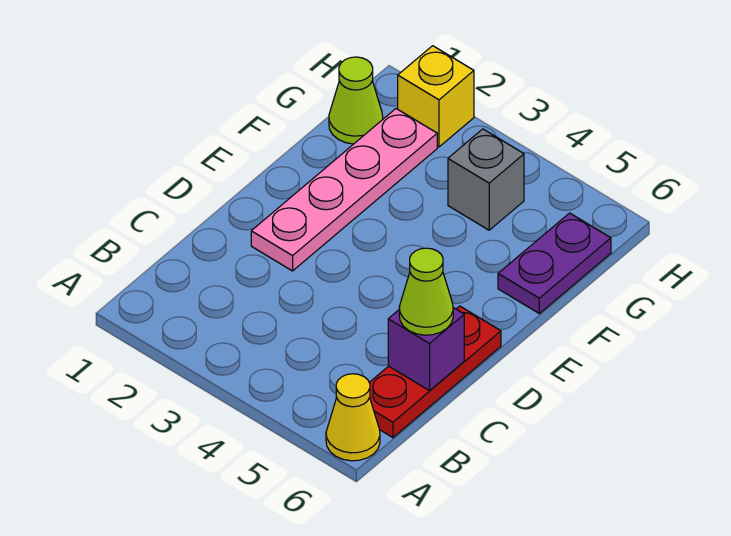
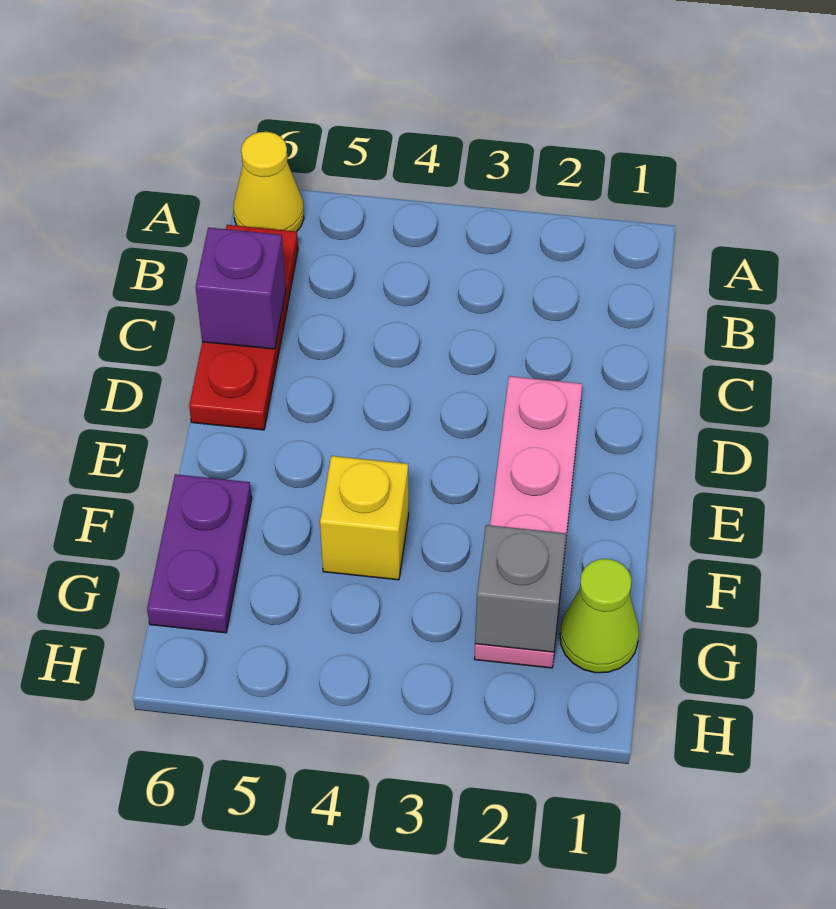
lime 1x1 cone [399,248,453,335] -> none
grey 1x1 brick [448,129,524,230] -> grey 1x1 brick moved to [475,525,566,652]
yellow 1x1 brick [398,46,474,147] -> yellow 1x1 brick moved to [320,456,409,580]

